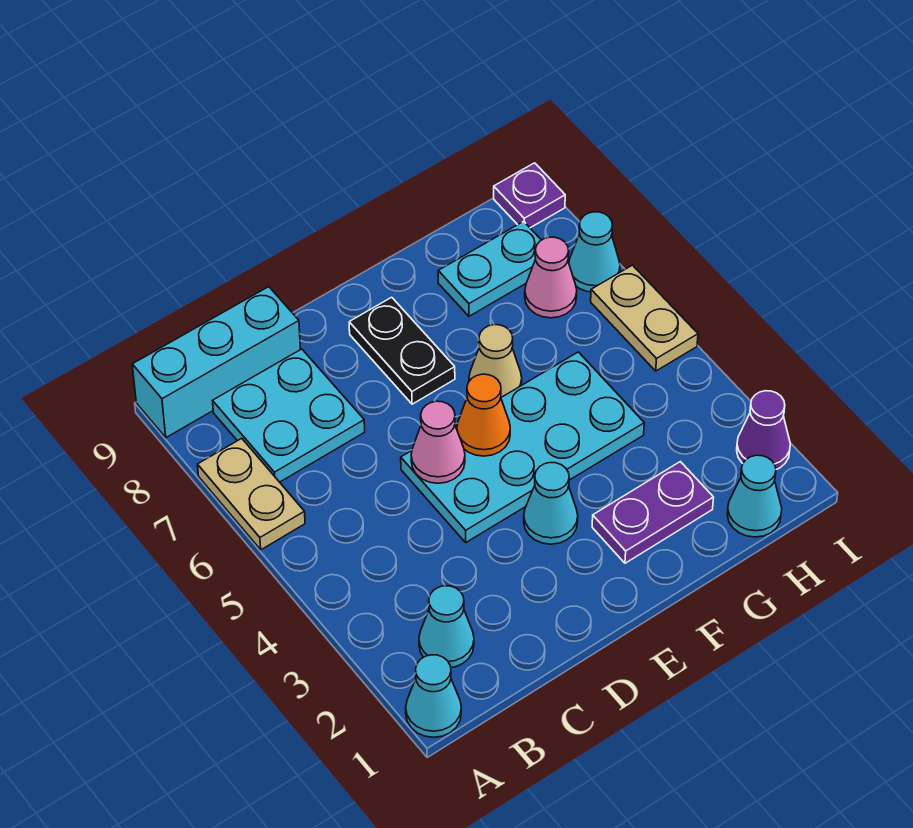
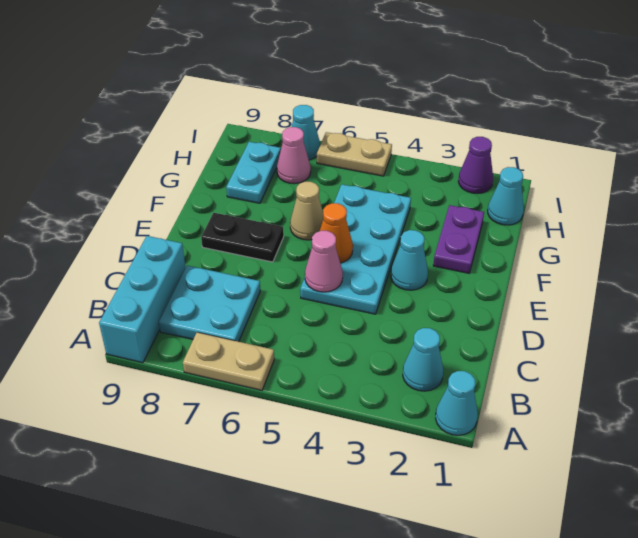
purple 1x1 plate [494,163,565,228] -> none

